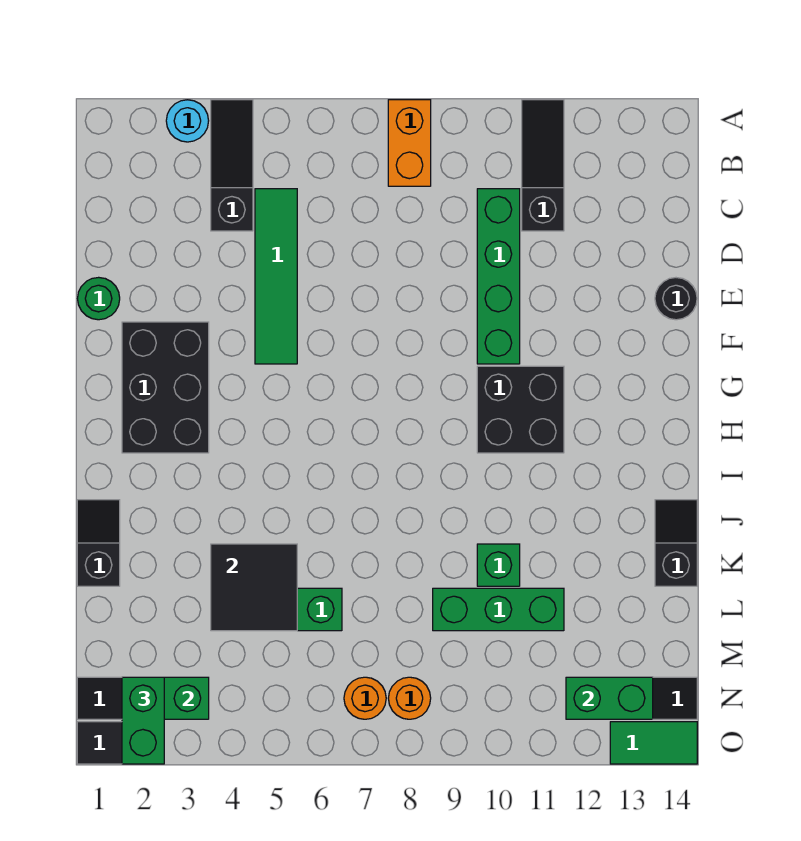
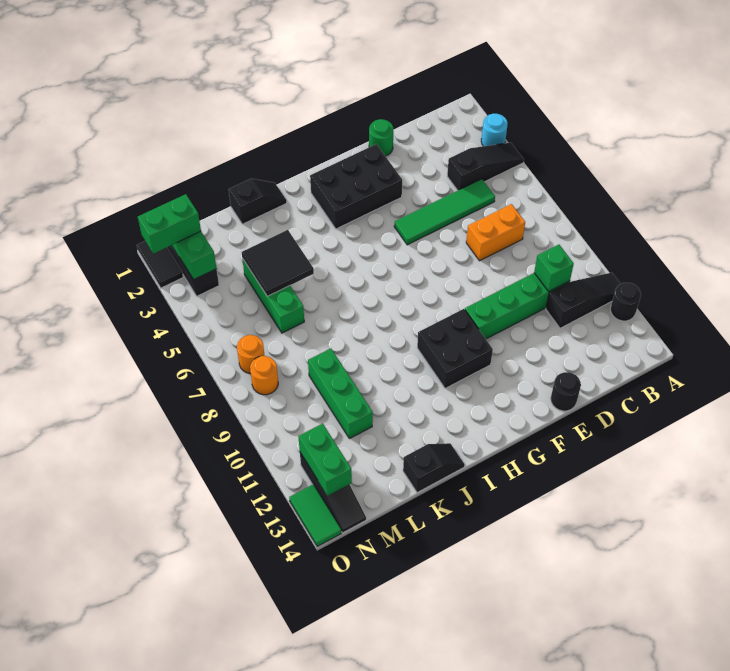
orange 1x2 brick [388,100,431,186] -> orange 1x2 brick moved to [466,204,525,261]
none -> black 1x1 round brick [610,283,641,321]
green 1x1 brick [477,544,520,586] -> green 1x1 brick moved to [534,245,574,292]

